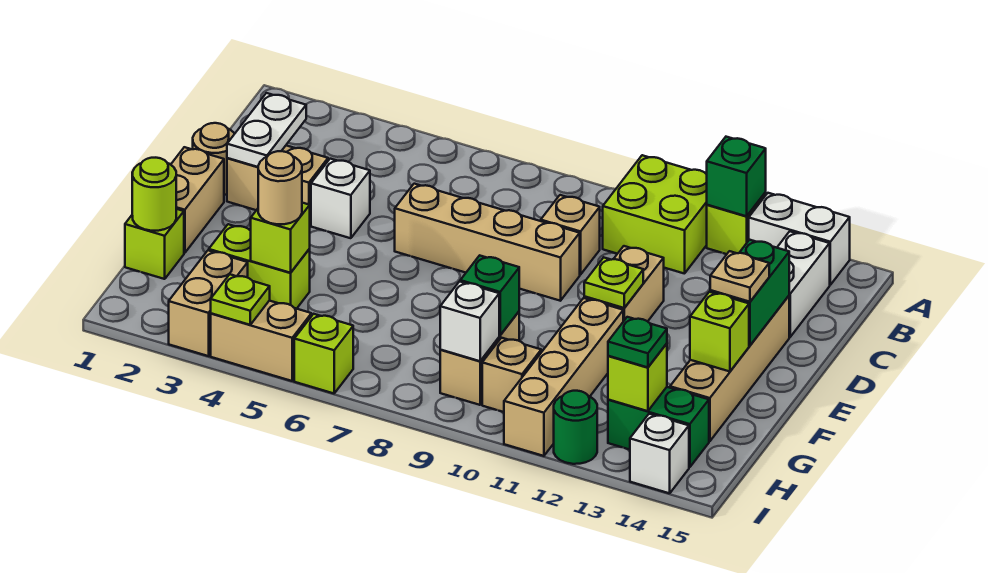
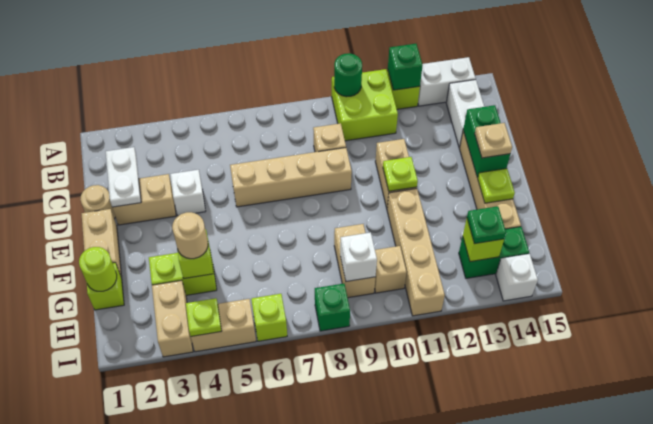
lime 1x1 brick [690,292,749,372] -> lime 1x1 plate [478,168,515,203]
green 1x1 brick [460,255,519,335] -> green 1x1 brick moved to [315,284,350,331]
green 1x1 round brick [554,391,597,464] -> green 1x1 round brick moved to [334,53,362,97]

